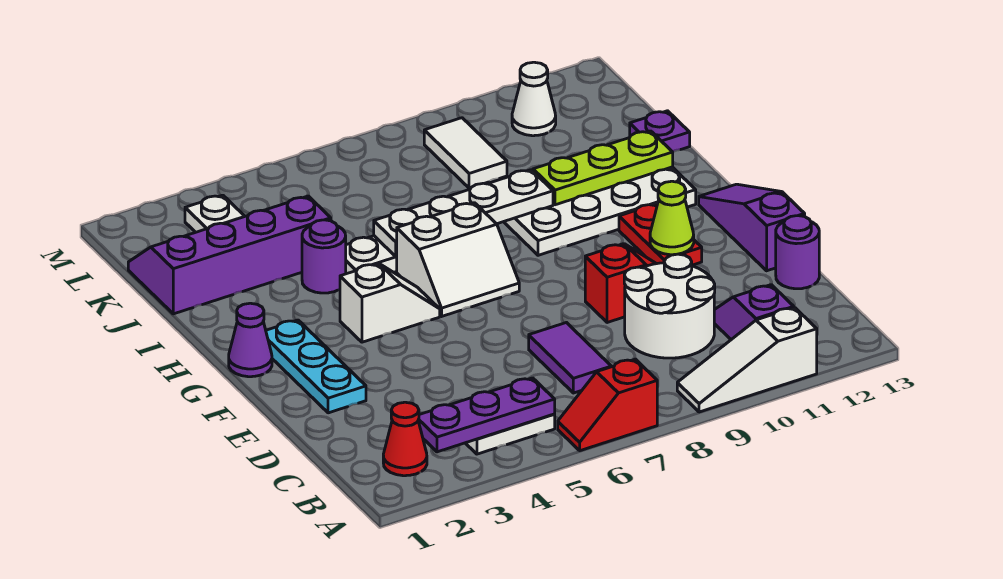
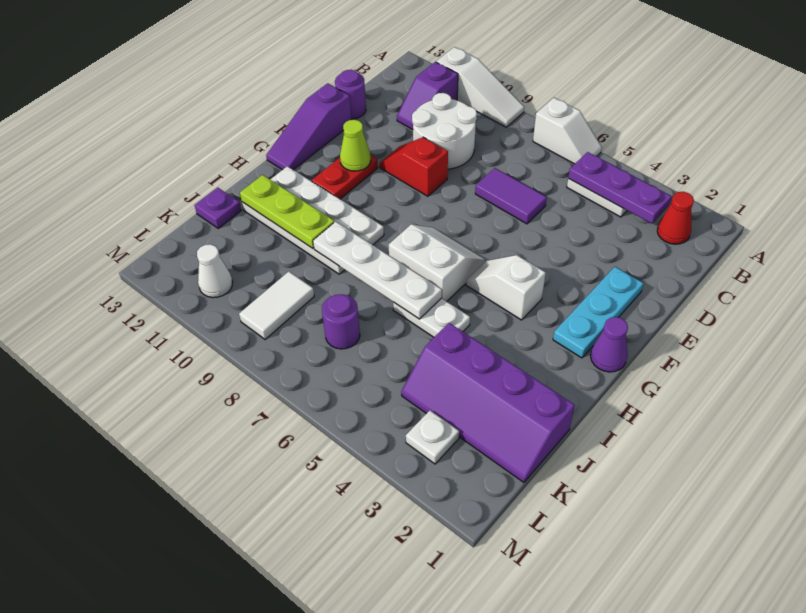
red 1x2 slope [558,359,657,451] -> white 1x2 slope [533,98,602,164]
purple 1x2 tile [529,323,611,393] -> purple 1x2 tile turned to [475,168,547,224]
purple 1x1 round brick [302,220,346,293] -> purple 1x1 round brick moved to [322,294,360,349]

